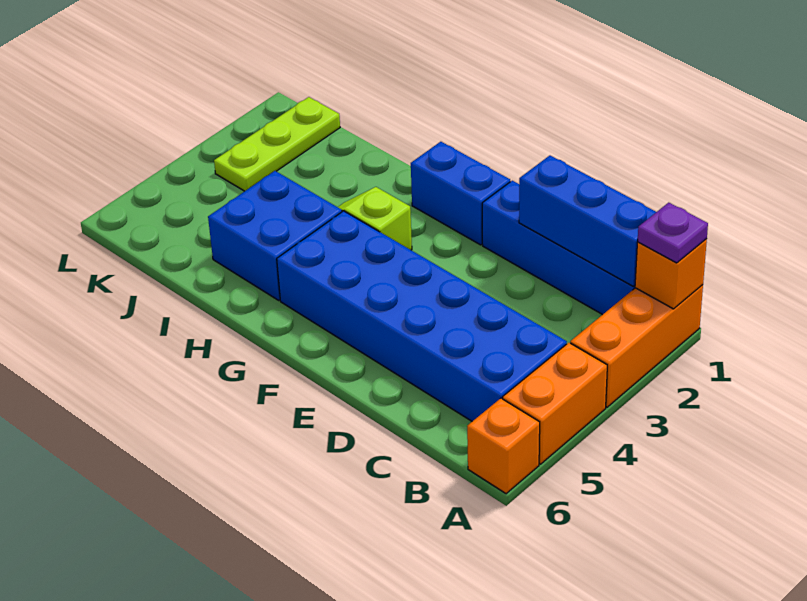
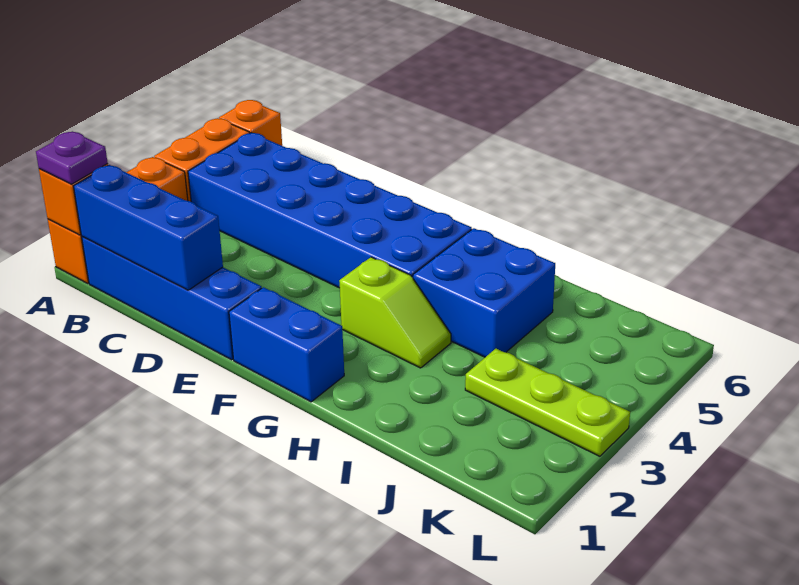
lime 1x3 plate [214,97,340,191] -> lime 1x3 plate turned to [465,349,630,456]

